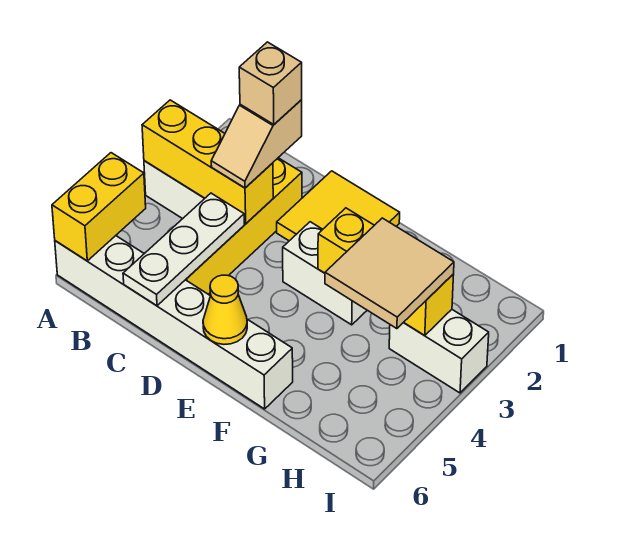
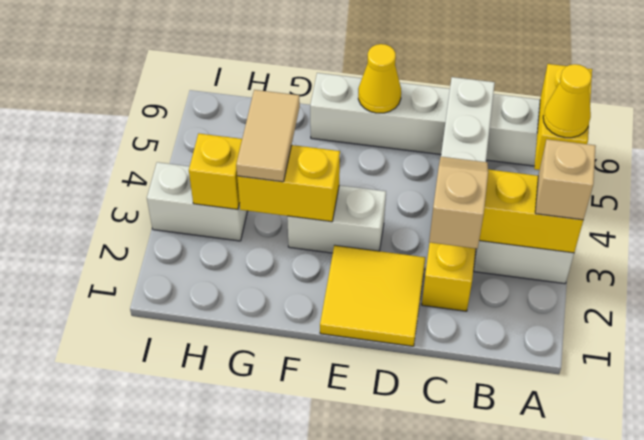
none -> yellow 1x1 cone [543,64,592,138]
tan 1x1 brick [239,42,302,125] -> tan 1x1 brick moved to [535,139,596,220]
tan 2x2 tile [325,218,454,329] -> tan 1x2 tile [236,90,300,182]

